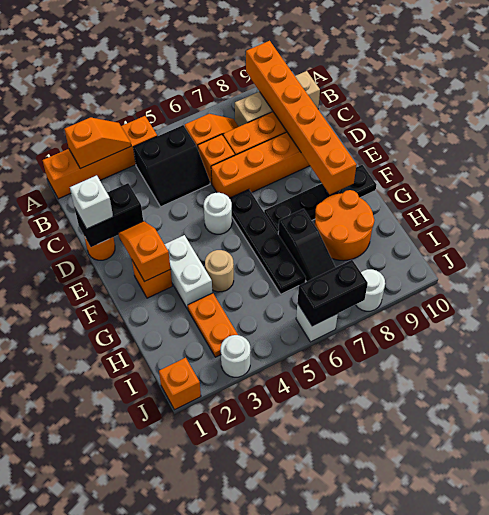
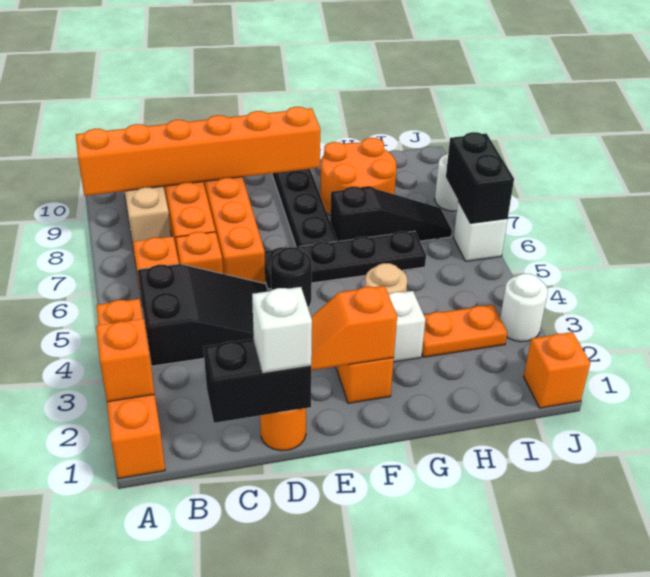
black 2x2 slope [133,125,210,207] -> black 2x3 slope [138,264,268,366]
black 1x2 brick [75,183,143,247] -> black 1x2 brick turned to [203,339,311,423]
white 1x1 round brick [204,193,232,234] -> black 1x1 round brick [271,247,312,308]

